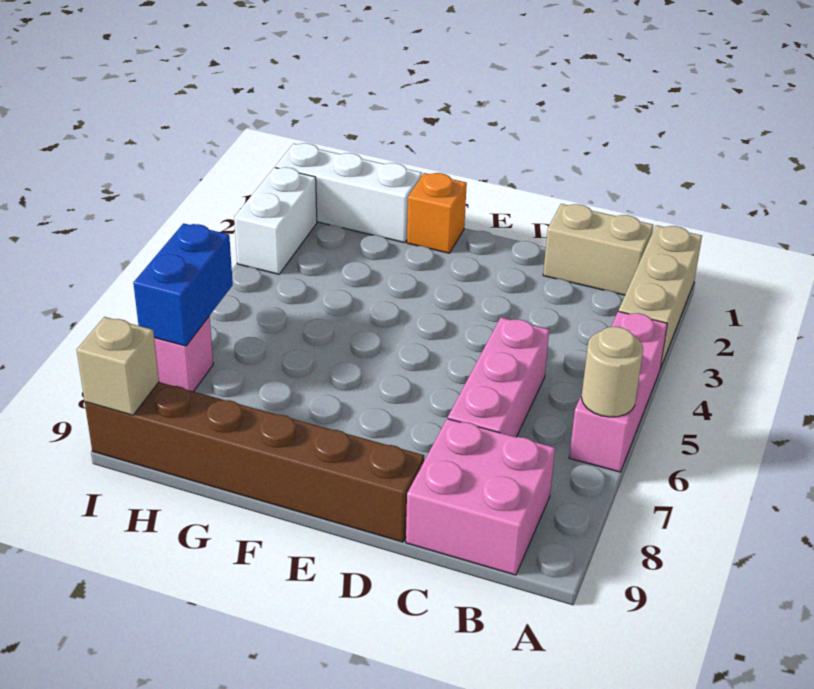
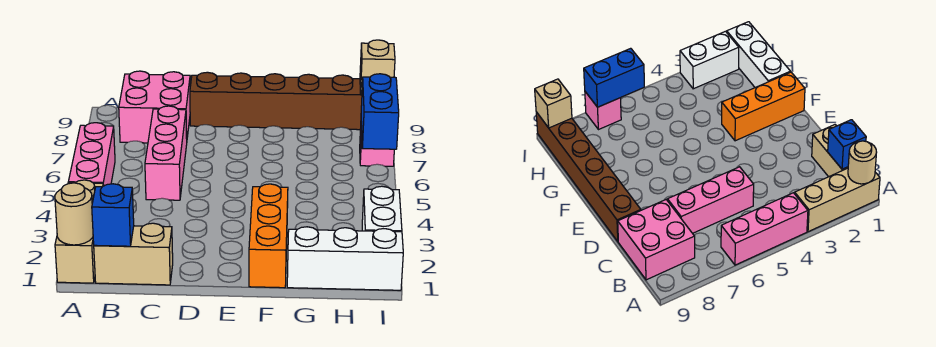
tan 1x1 round brick [581,327,643,417] -> tan 1x1 round brick moved to [55,183,93,245]
none -> blue 1x1 brick [92,184,134,246]
orange 1x1 brick [407,173,467,253] -> orange 1x3 brick [249,184,288,288]

